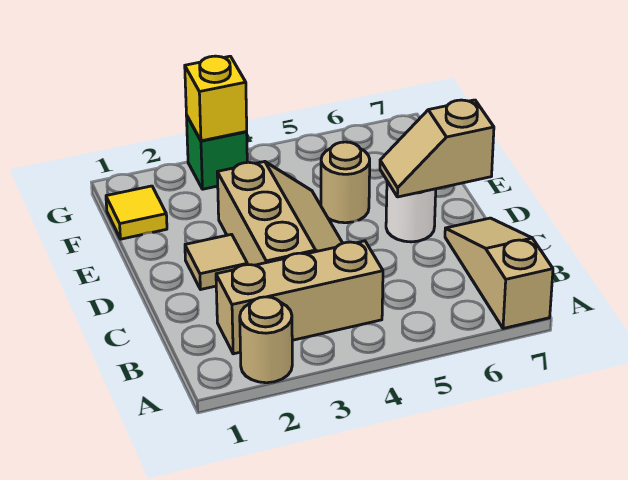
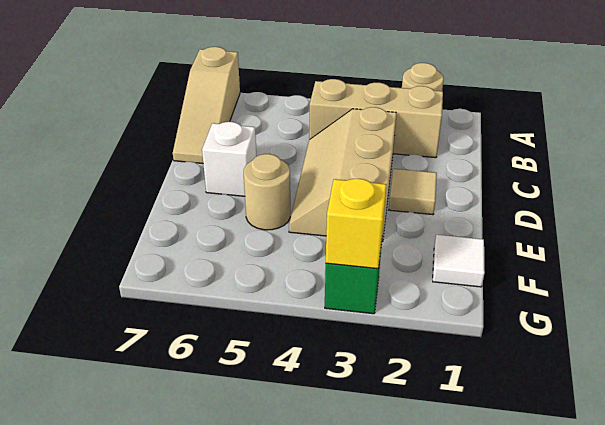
white 1x1 round brick [386,181,436,242] -> white 1x1 brick [202,122,256,196]
tan 1x2 slope [380,100,494,197] -> none
yellow 1x1 tile [106,186,167,239] -> white 1x1 tile [433,235,485,287]

